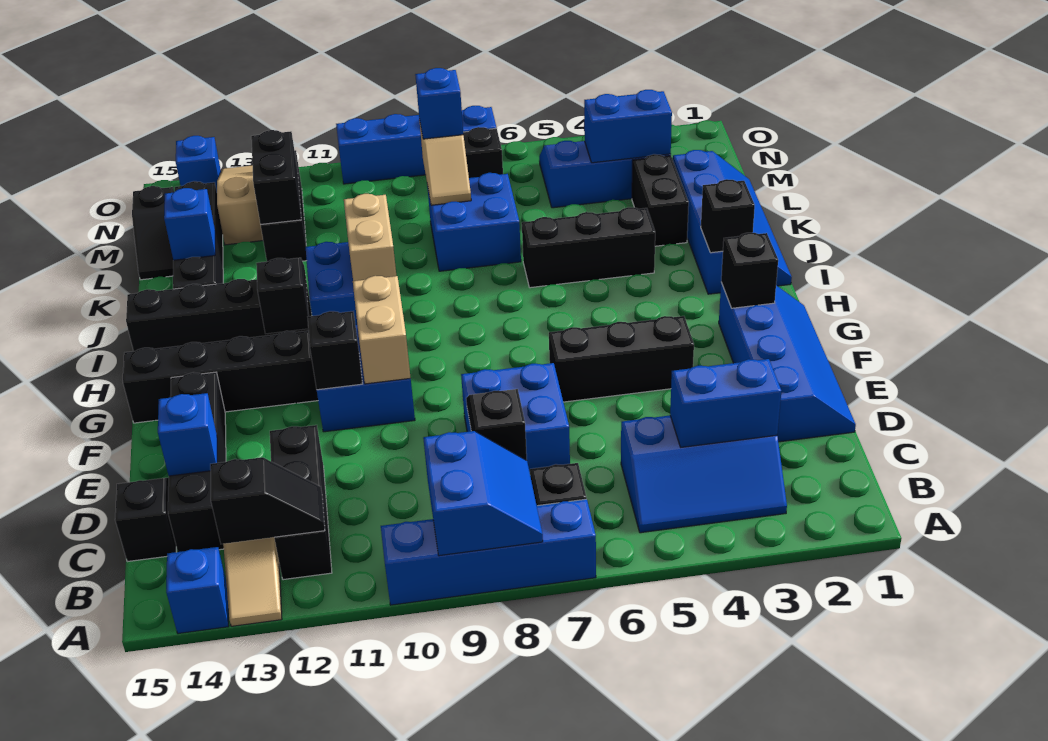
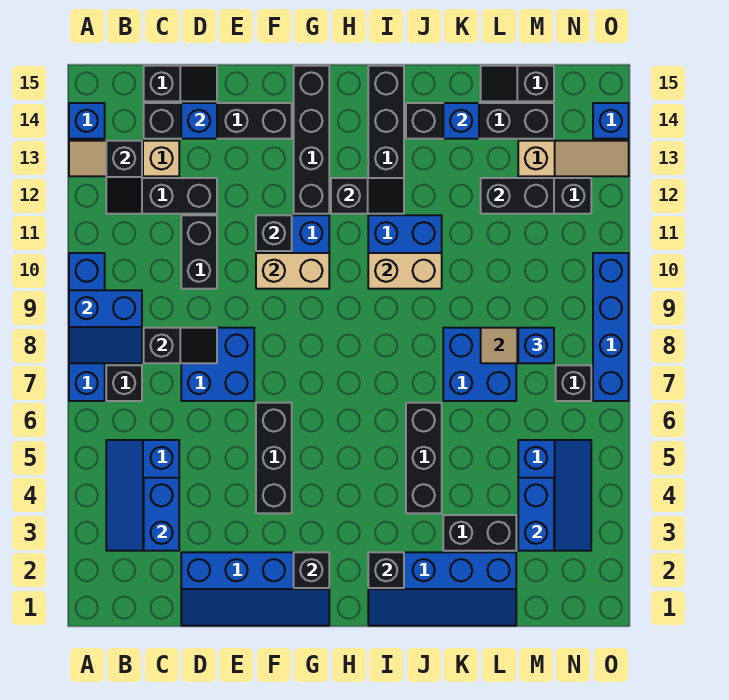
none -> black 1x2 brick [181,215,217,289]

